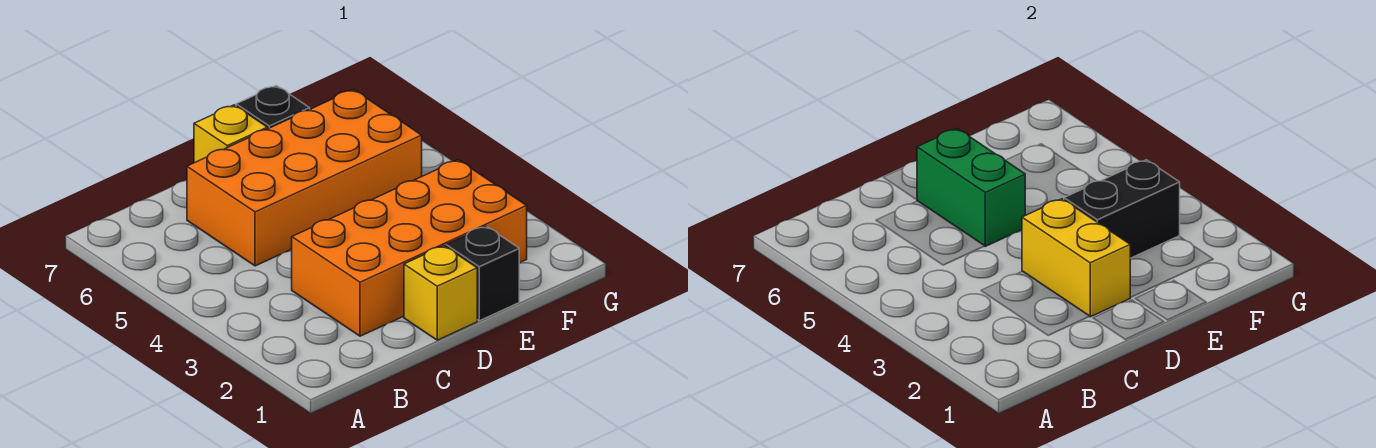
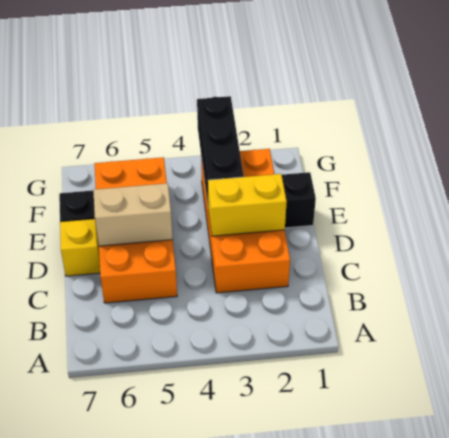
yellow 1x1 brick [404,246,477,340] -> none
green 1x2 brick [917,129,1025,246] -> tan 1x2 brick [93,183,173,246]
black 1x2 brick [1064,160,1180,258] -> black 1x3 brick [197,96,244,203]

